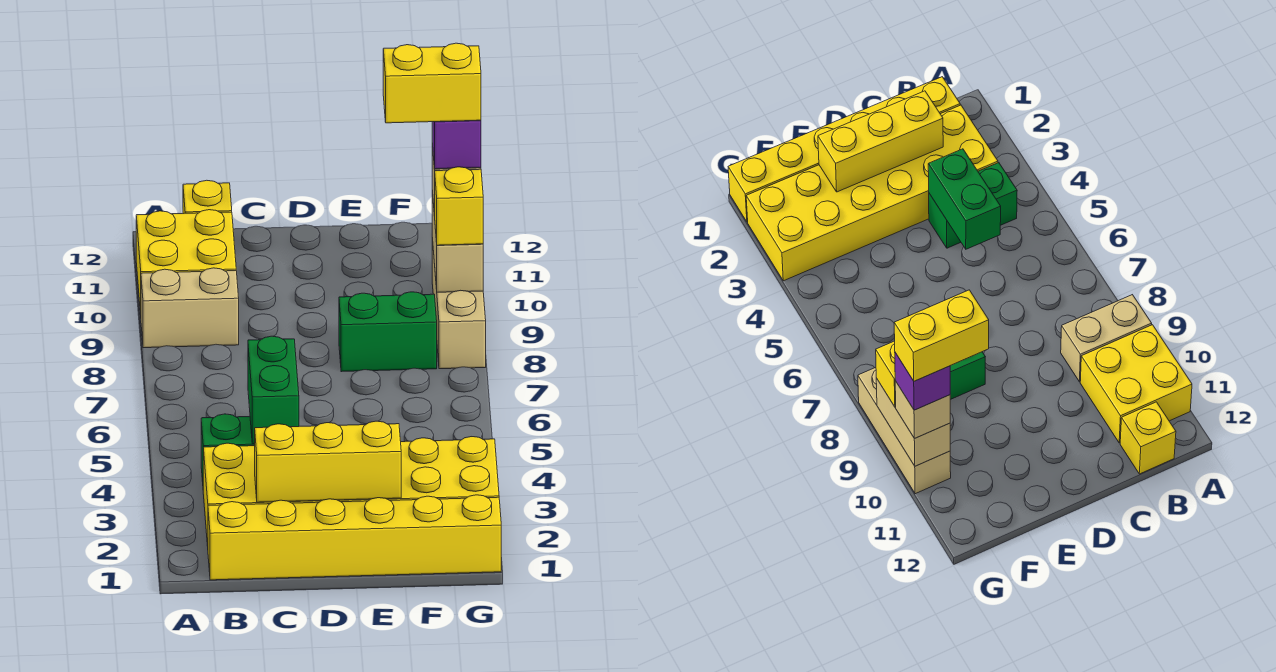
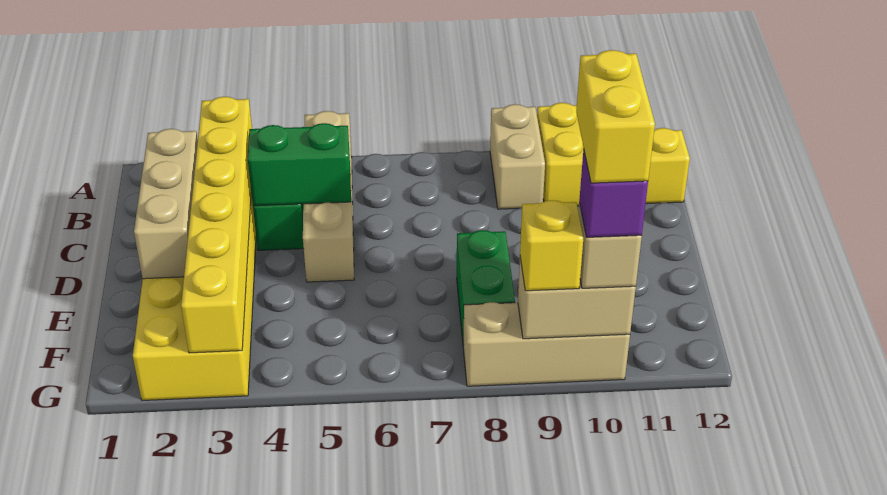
none -> tan 1x4 brick [303,111,354,282]
yellow 1x6 brick [208,495,501,580] -> yellow 1x6 brick moved to [181,97,252,353]
yellow 1x3 brick [255,421,401,502] -> tan 1x3 brick [134,129,198,279]

